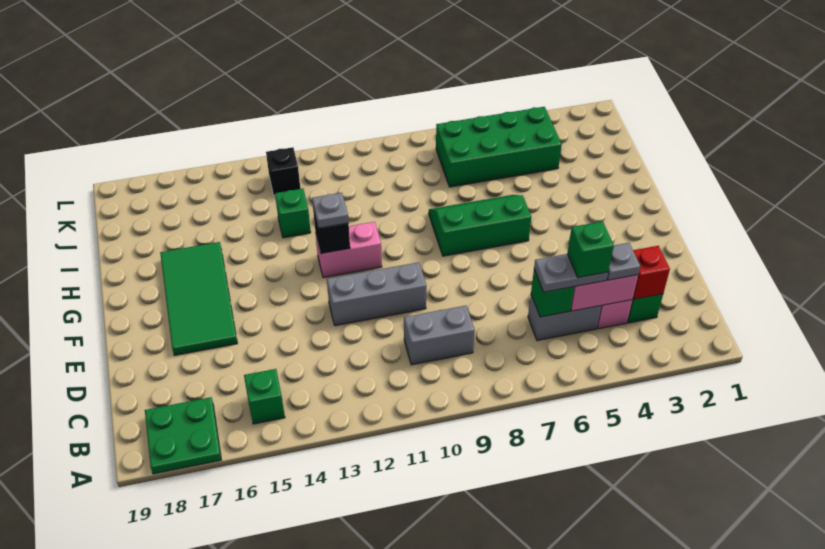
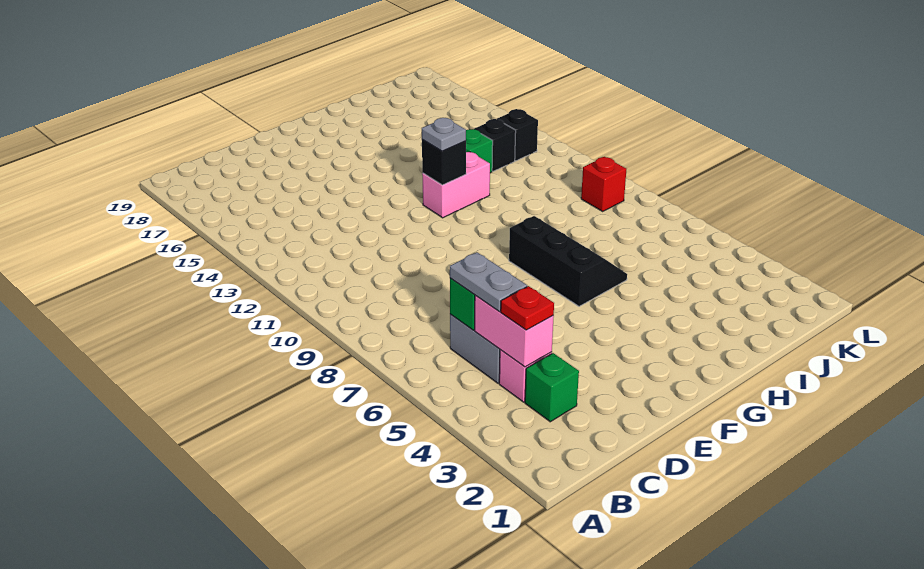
green 2x2 plate [145,397,221,474] -> none
green 1x1 brick [244,369,285,424] -> none
red 1x1 brick [633,246,670,299] -> red 1x1 brick moved to [581,157,626,211]
grey 1x1 plate [607,243,640,280] -> red 1x1 plate [501,286,554,330]
green 1x1 brick [567,221,614,278] -> none
grey 1x2 brick [404,306,475,365] -> none
grey 1x3 brick [327,262,426,326] -> none
green 2x4 tile [160,242,237,355] -> none
green 2x3 slope [429,195,531,256] -> black 2x3 slope [509,216,627,306]
pink 1x2 brick [316,222,382,278] -> pink 1x2 brick turned to [422,152,490,218]
green 2x4 brick [436,107,562,187] -> none
none -> black 1x1 brick [475,119,516,171]

